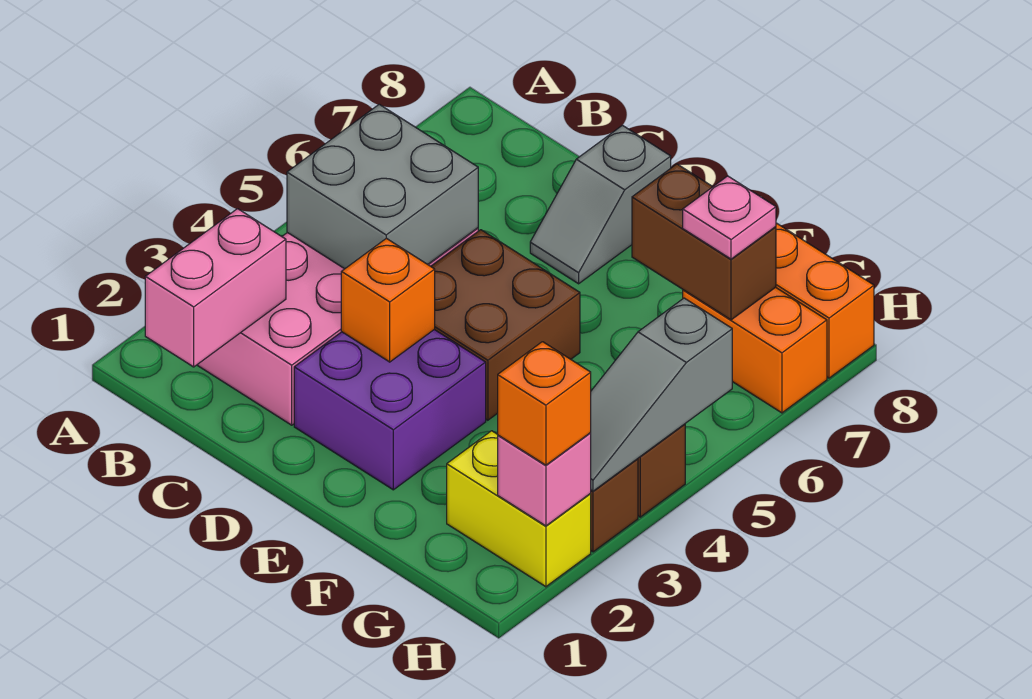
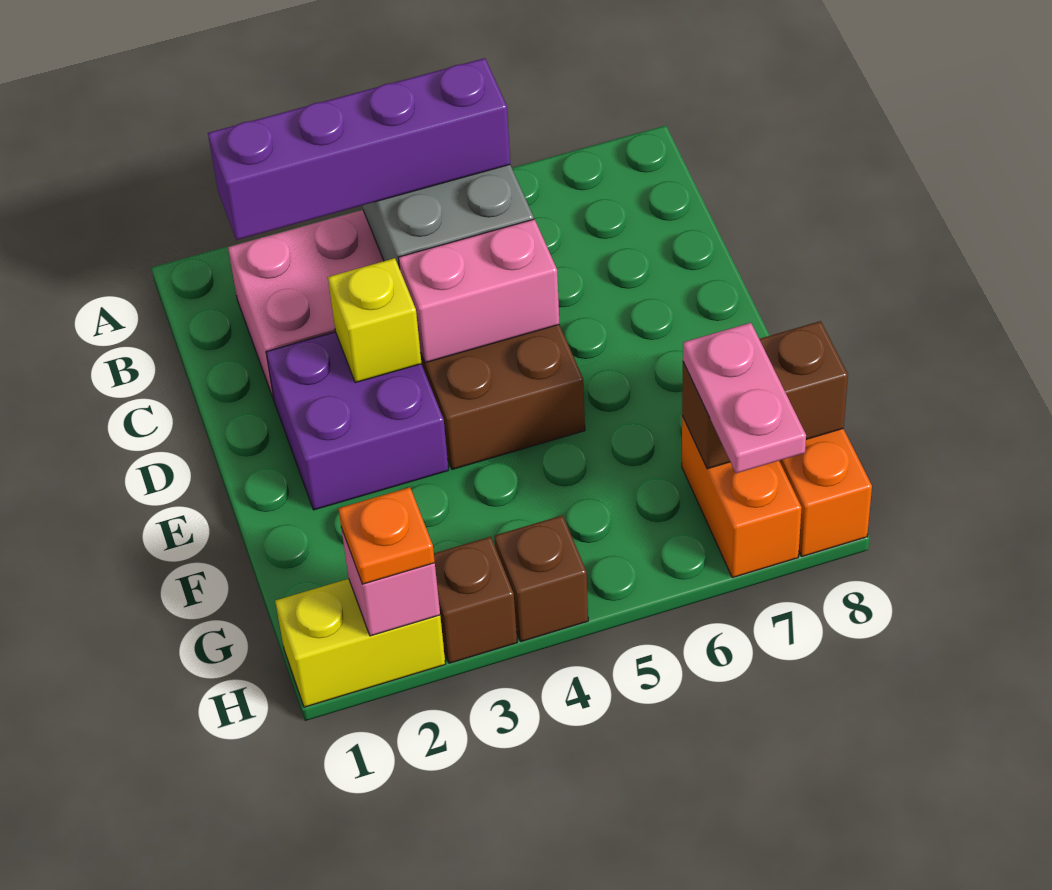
pink 1x2 brick [145,209,286,367] -> pink 1x2 brick moved to [398,219,559,363]
none -> purple 1x4 brick [208,58,510,240]
orange 1x1 brick [341,238,435,362] -> yellow 1x1 brick [328,258,421,383]
grey 1x2 slope [530,125,671,284] -> none
brown 1x2 brick [632,164,776,320] -> brown 1x2 brick turned to [682,321,848,469]
yellow 1x2 brick [447,431,591,587] -> yellow 1x2 brick turned to [275,579,445,707]
pink 1x1 plate [683,176,776,259] -> pink 1x2 plate [683,323,806,473]
orange 1x1 brick [498,342,591,465] -> orange 1x1 plate [338,487,435,584]
grey 1x3 slope [591,298,732,491] -> none

